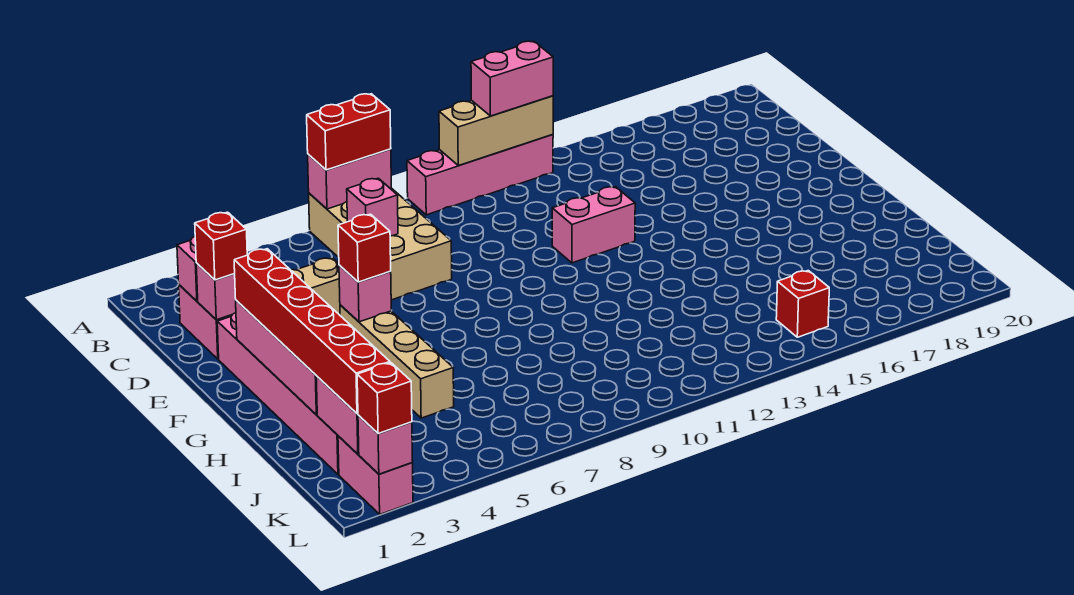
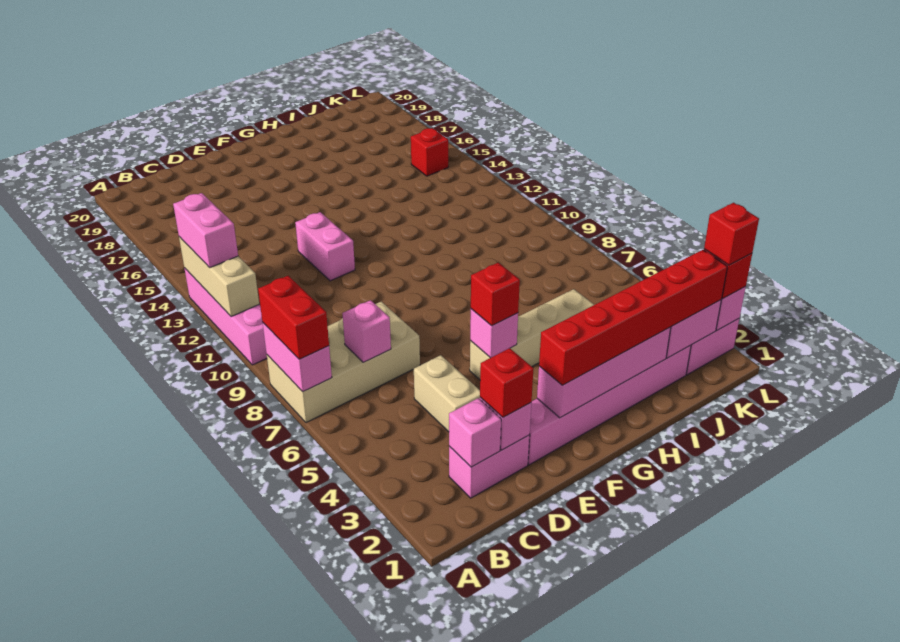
none -> red 1x1 brick [704,203,759,265]

